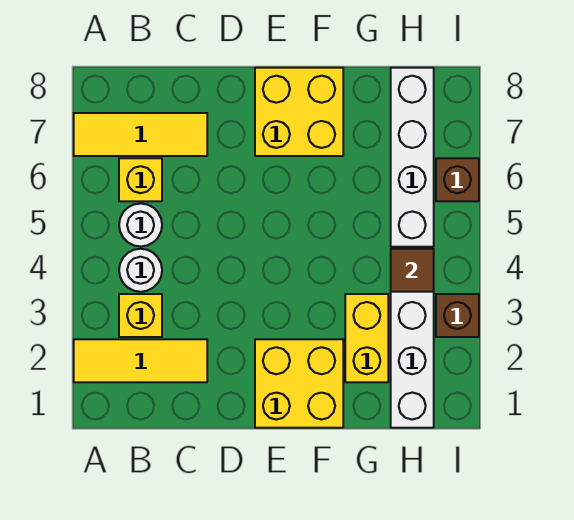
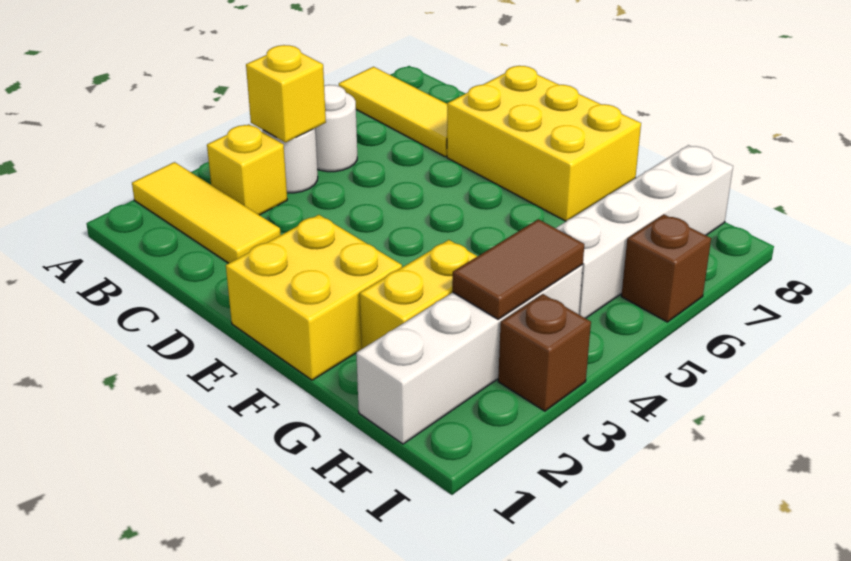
yellow 1x1 brick [119,158,162,201] -> yellow 1x1 brick moved to [246,45,326,142]
yellow 2x2 brick [255,68,343,156] -> yellow 2x3 brick [447,66,641,221]
brown 1x1 tile [391,249,434,292] -> brown 1x2 tile [452,219,584,319]

